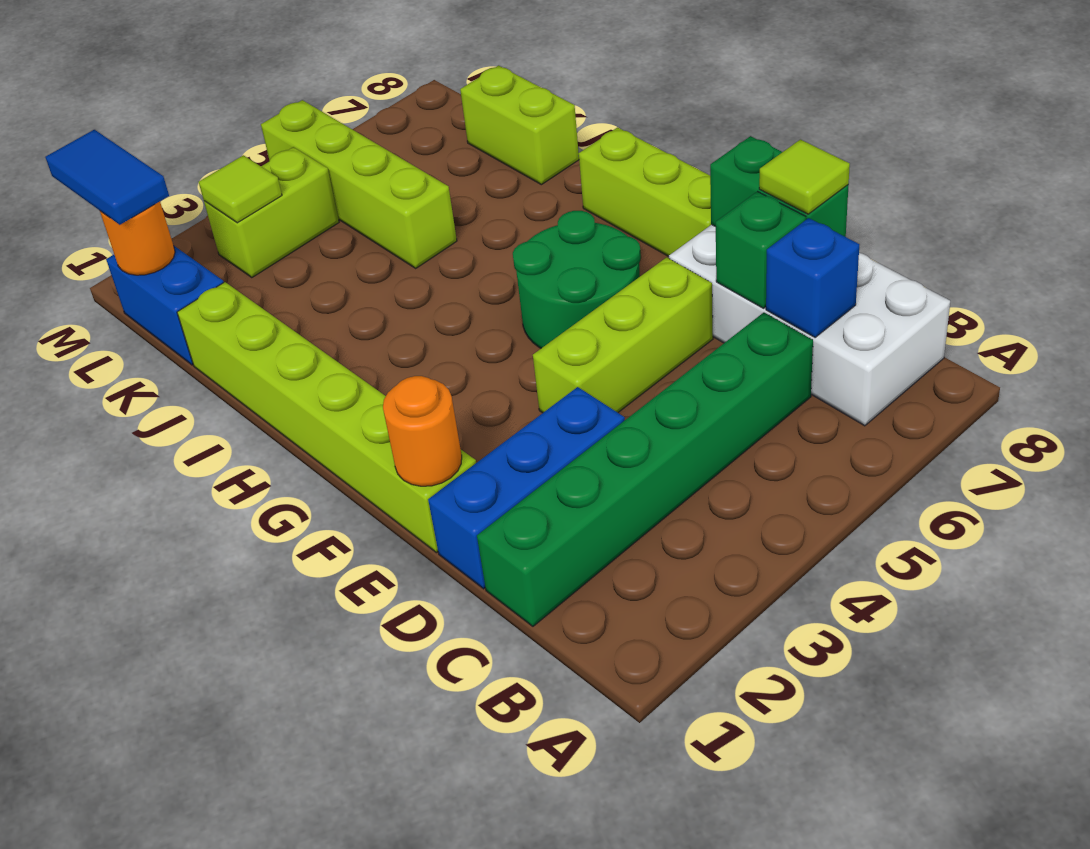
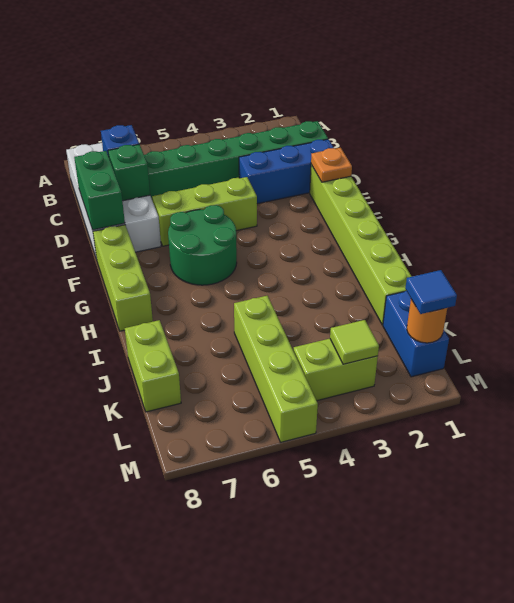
lime 1x1 tile [759,140,850,214] -> none
orange 1x1 round brick [383,376,462,486] -> orange 1x1 plate [311,148,352,182]
blue 1x2 tile [45,130,169,225] -> blue 1x1 tile [405,270,457,314]

